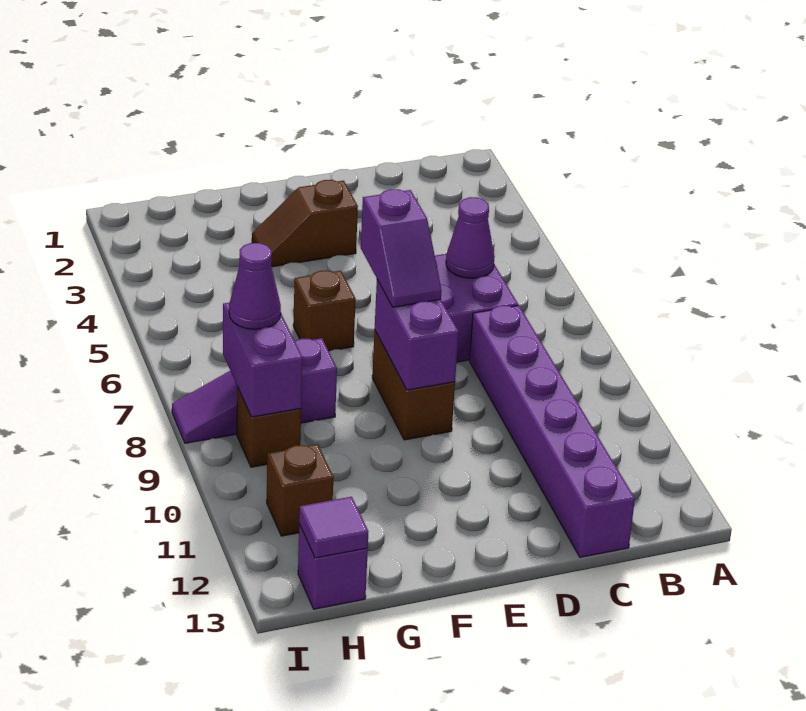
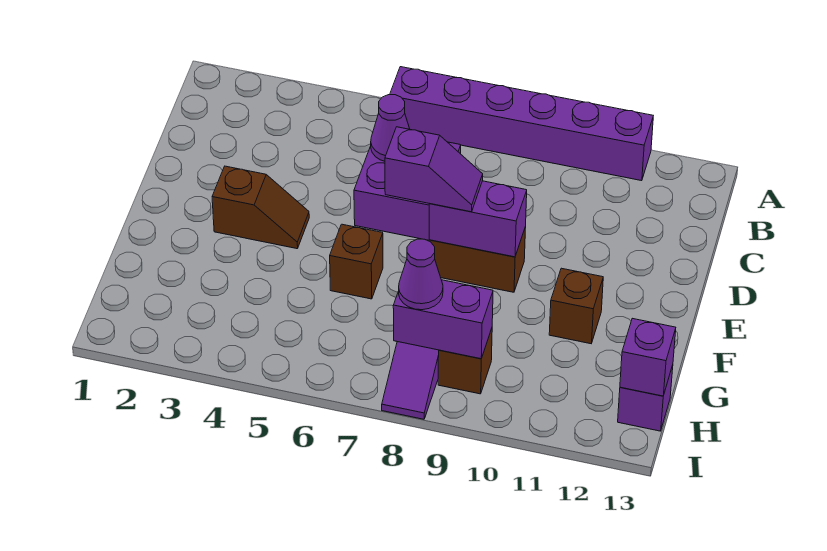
purple 1x6 brick [470,306,635,557] -> purple 1x6 brick moved to [390,67,653,181]
brown 1x2 slope [252,180,358,267] -> brown 1x2 slope turned to [212,166,309,249]
brown 1x1 brick [267,444,333,536] -> brown 1x1 brick moved to [549,268,603,344]
purple 1x1 tile [299,497,369,558] -> purple 1x1 brick [620,318,676,396]

